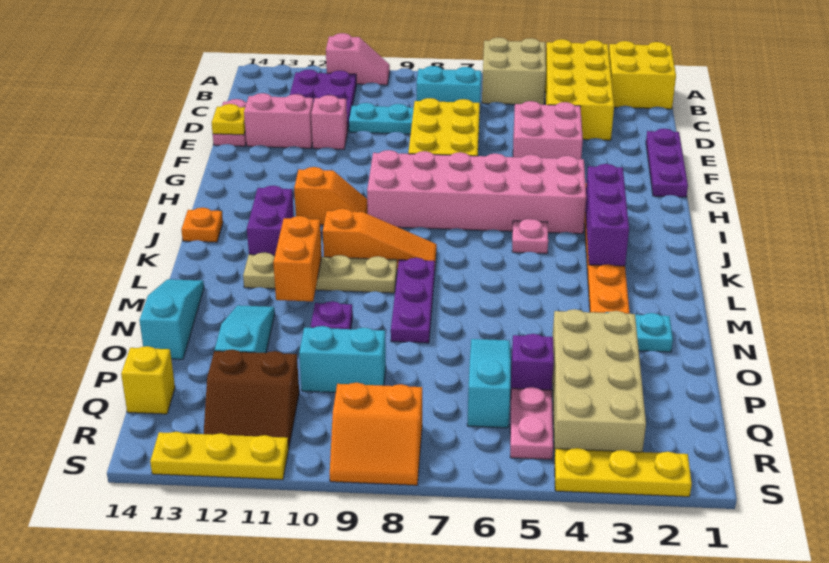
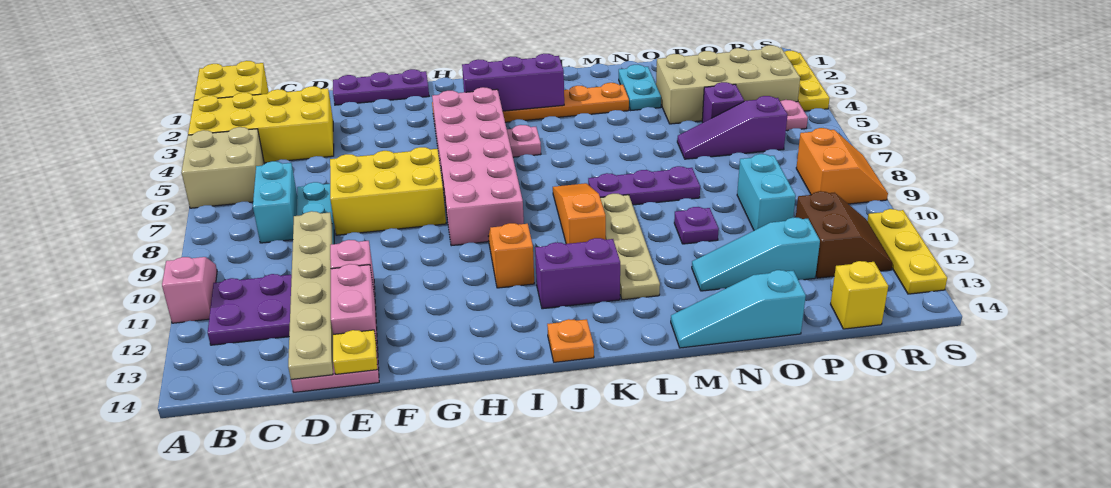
none -> tan 1x6 plate [288,211,333,380]
pink 2x2 brick [513,101,583,159] -> none
orange 1x2 brick [273,216,322,301] -> none
cyan 1x3 slope [467,339,511,428] -> purple 1x3 slope [677,96,788,159]

